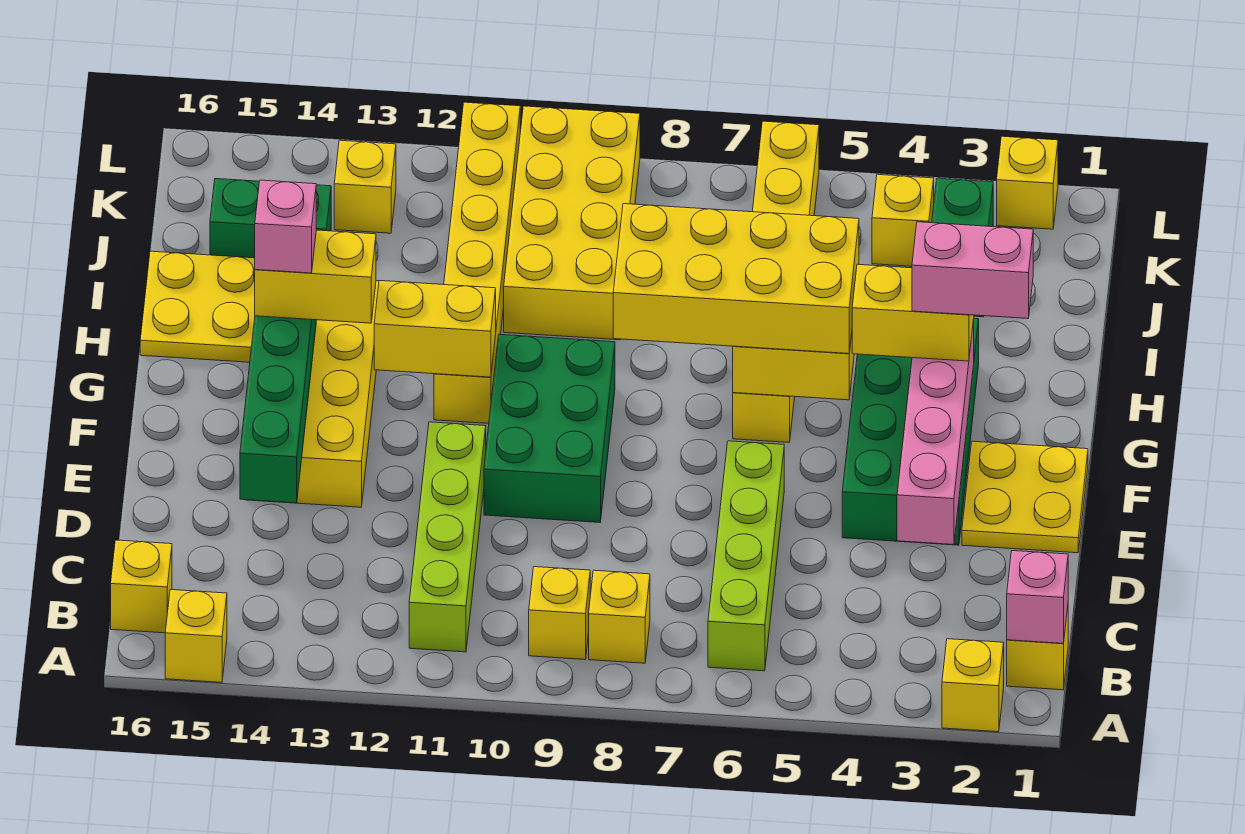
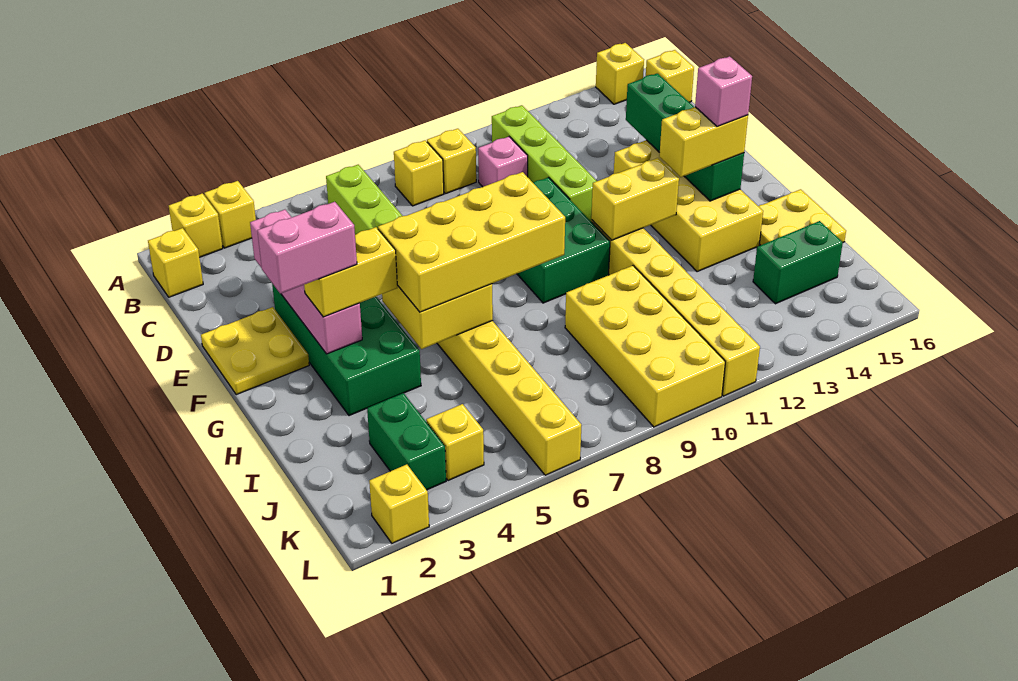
pink 1x1 brick [1007,551,1068,643] -> pink 1x1 brick moved to [478,137,528,187]
yellow 1x1 brick [334,140,396,233] -> yellow 1x1 brick moved to [204,181,256,248]

